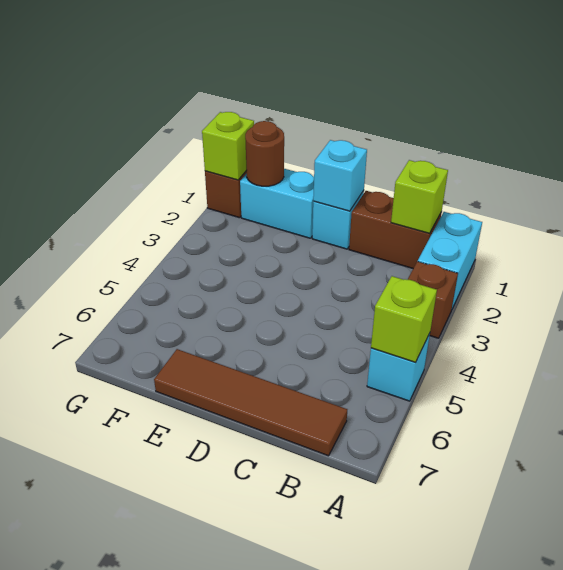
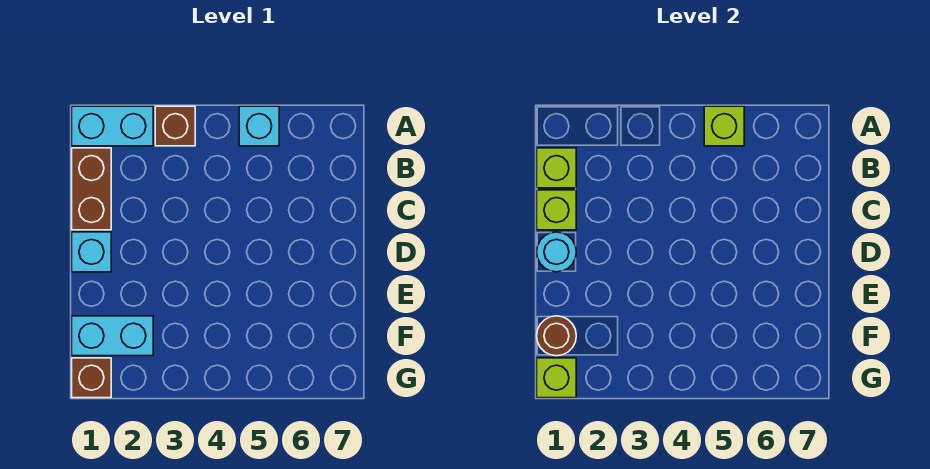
brown 1x4 tile [154,349,347,456] -> none
none -> lime 1x1 brick [537,190,576,230]
cyan 1x1 brick [313,140,367,211] -> cyan 1x1 round brick [537,232,576,272]
cyan 1x2 brick [240,169,314,238] -> cyan 1x2 brick turned to [72,316,153,356]

